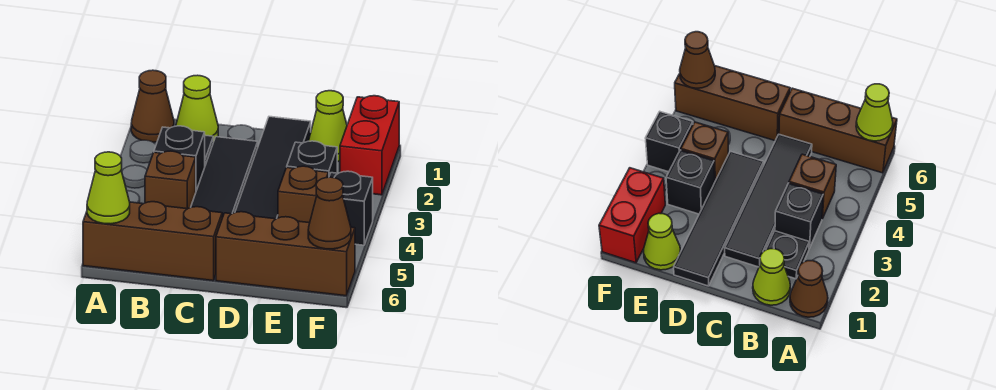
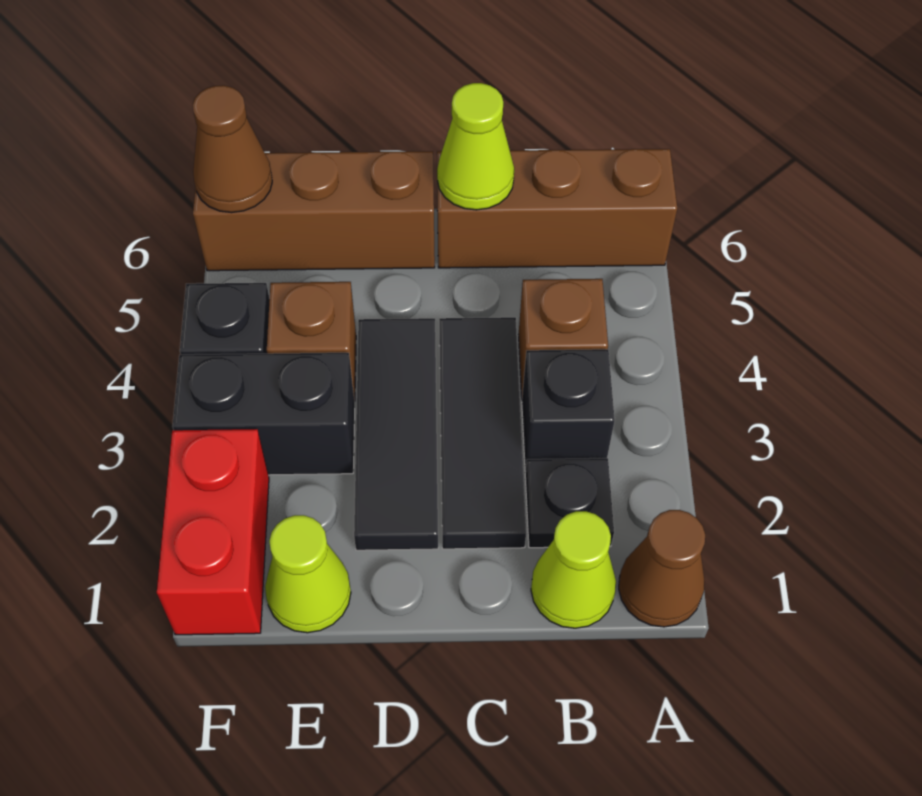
lime 1x1 cone [87,152,130,224] -> lime 1x1 cone moved to [437,83,514,210]
black 1x4 tile [191,137,258,218] -> black 1x3 tile [439,317,526,549]
black 1x4 tile [235,117,311,219] -> black 1x3 tile [354,318,438,550]
black 1x1 brick [287,141,337,177] -> black 1x2 brick [173,353,355,475]

